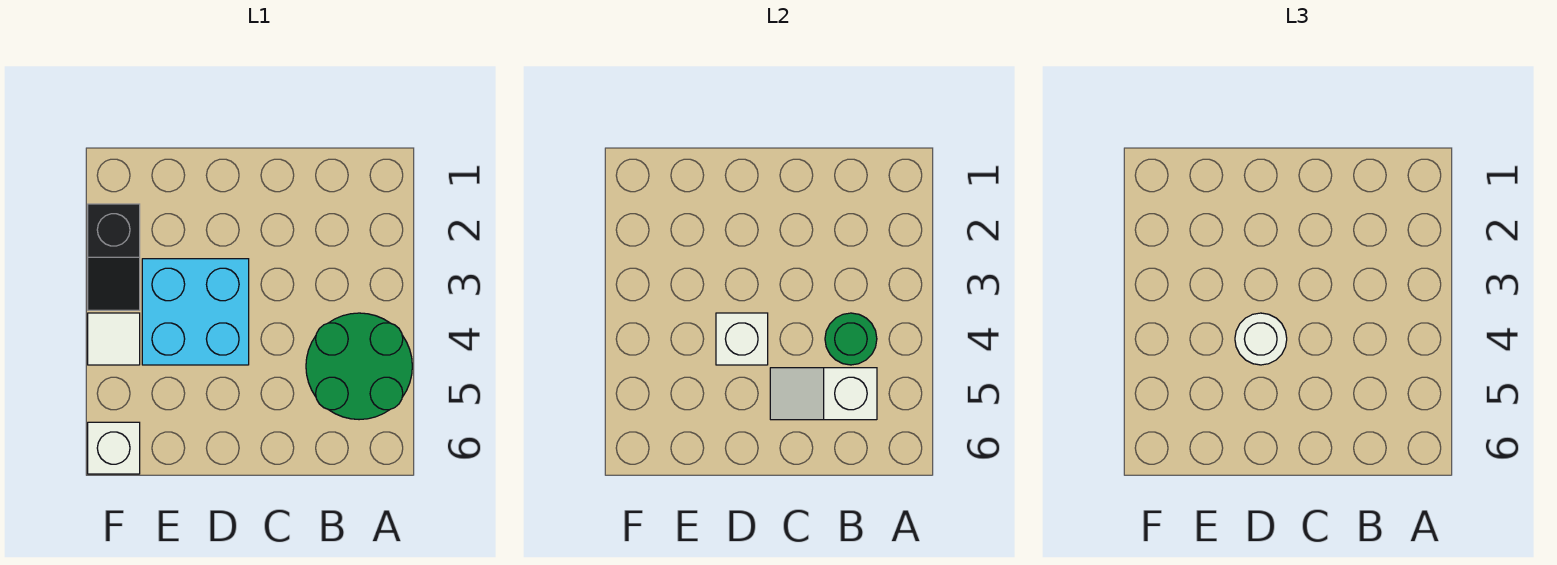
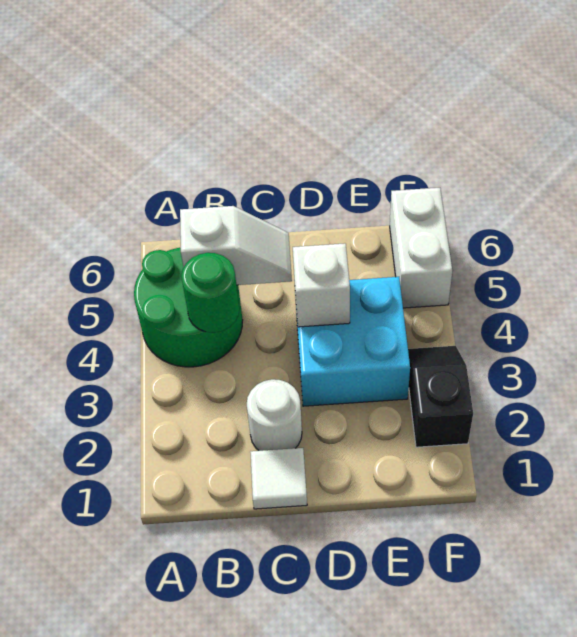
white 1x1 round brick [1235,313,1287,365] -> white 1x1 round brick moved to [247,379,302,451]
white 1x1 tile [88,313,140,365] -> white 1x1 tile moved to [250,448,307,509]
white 1x1 brick [88,422,140,474] -> white 1x2 brick [390,188,452,308]

